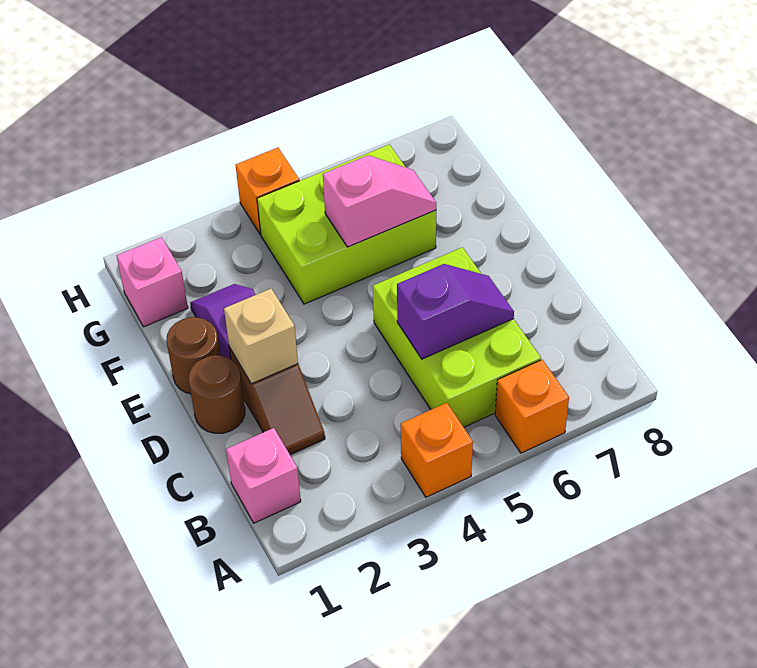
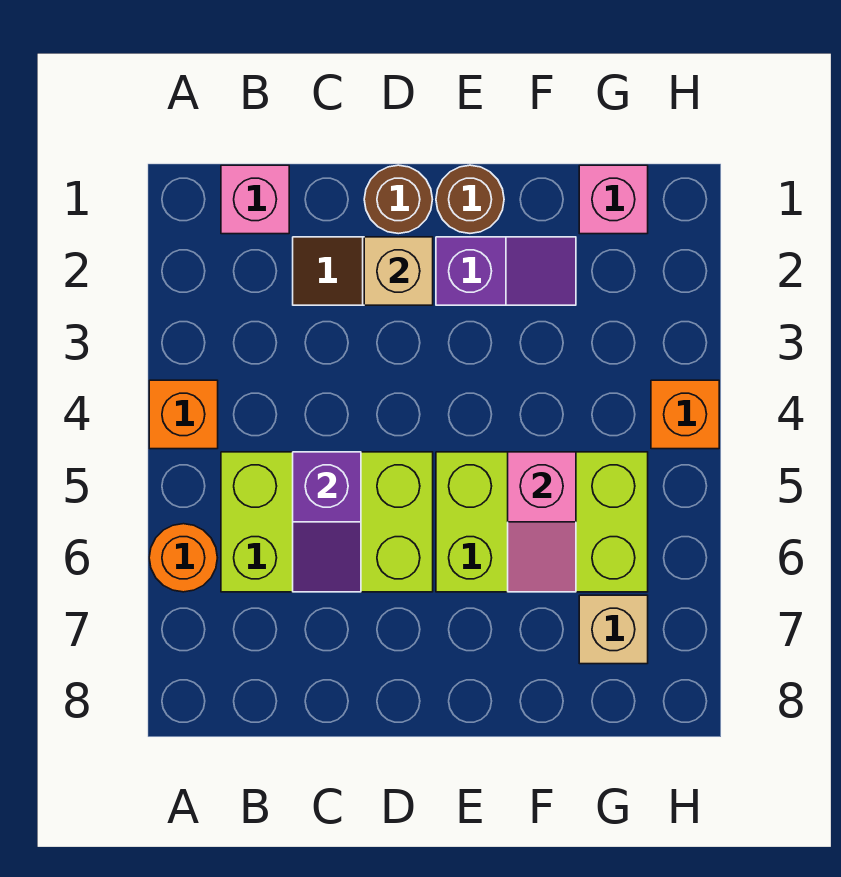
orange 1x1 brick [495,360,569,453] -> orange 1x1 round brick [149,524,217,592]
lime 2x3 brick [257,144,436,304] -> lime 2x3 brick turned to [436,452,648,592]
none -> tan 1x1 brick [579,595,648,664]

